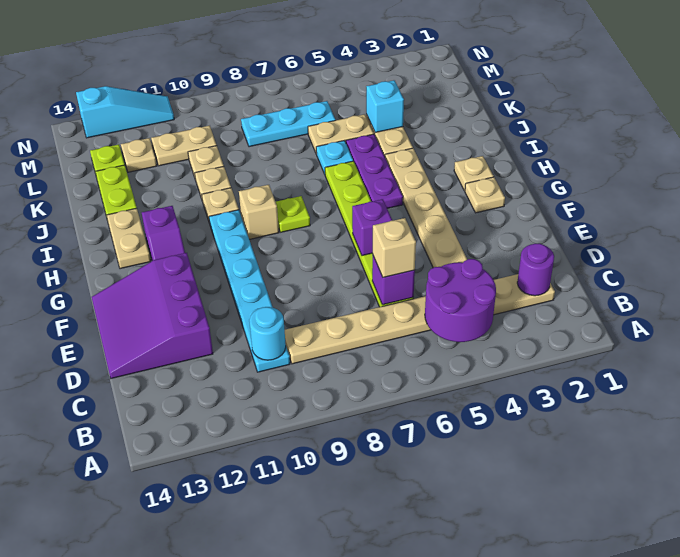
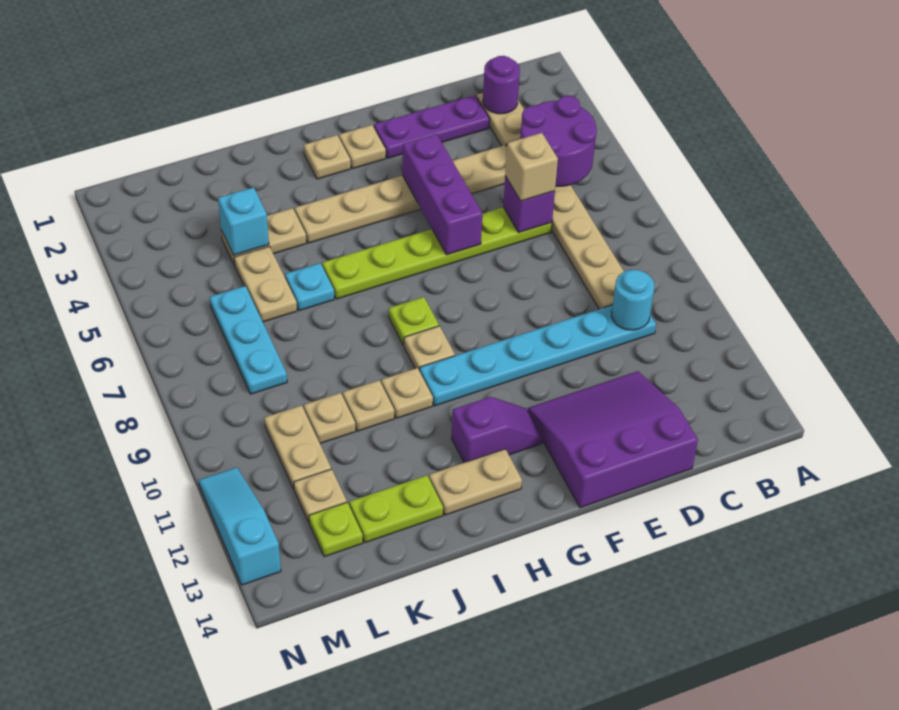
purple 3x3 slope [92,253,213,378] -> purple 3x3 slope turned to [528,371,698,508]
purple 1x1 brick [352,199,392,256] -> purple 1x3 brick [402,134,482,255]
purple 1x3 plate [346,134,403,208] -> purple 1x3 plate moved to [374,95,490,158]
tan 1x1 brick [239,185,279,239] -> tan 1x1 plate [404,326,455,371]

